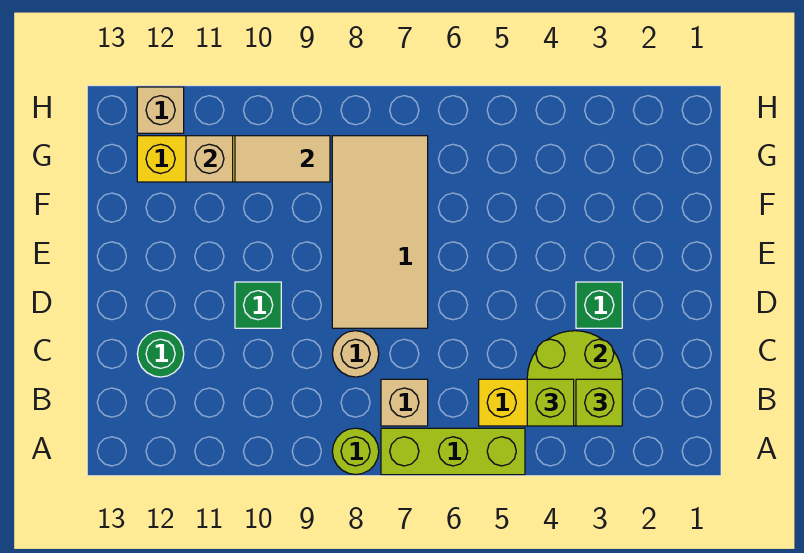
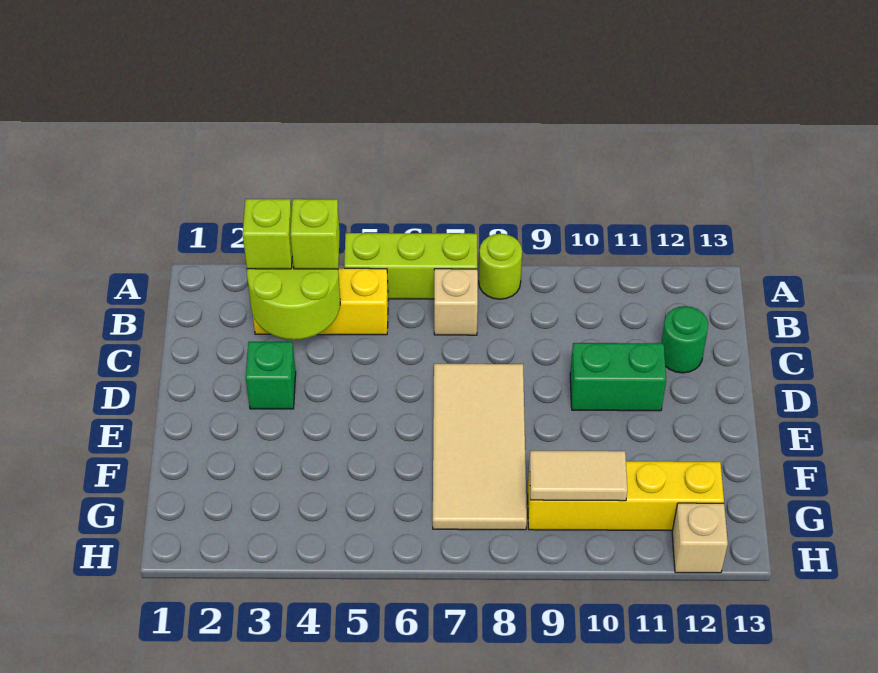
tan 1x1 round brick [332,331,379,377] -> none
green 1x1 brick [235,282,281,328] -> green 1x2 brick [570,343,666,411]
tan 1x1 brick [186,136,233,182] -> none

